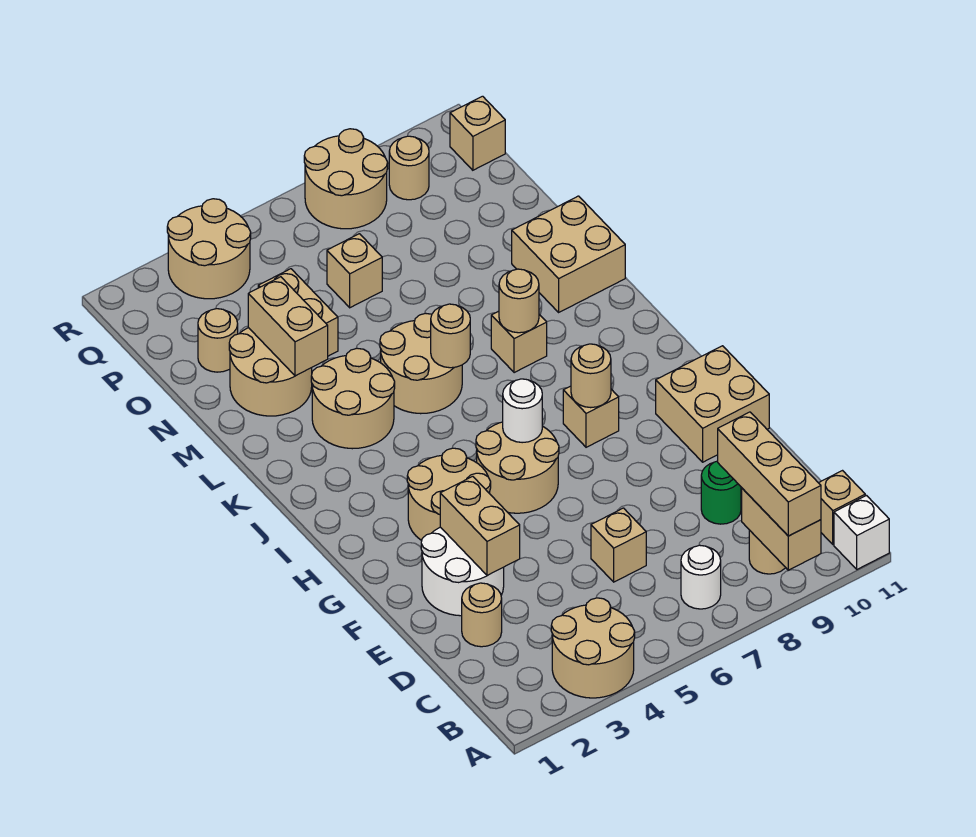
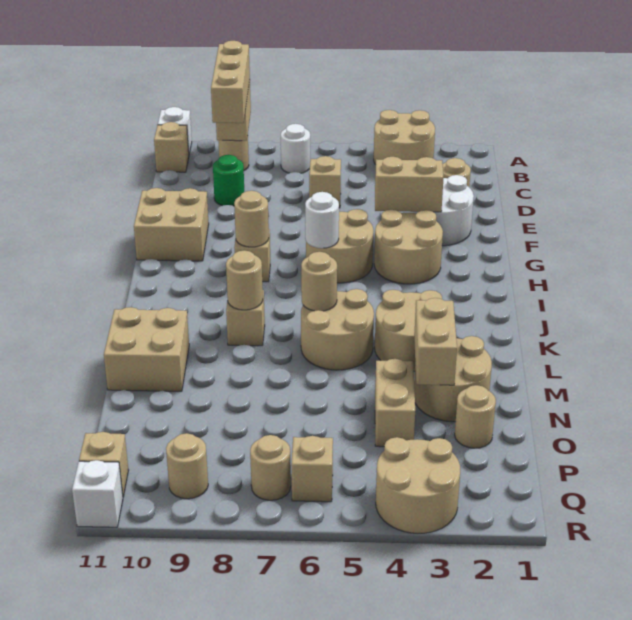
tan 1x2 brick [440,476,520,575] -> tan 1x2 brick turned to [375,157,444,212]
tan 1x1 brick [327,234,382,308] -> tan 1x1 brick moved to [291,436,333,502]
tan 2x2 round brick [304,129,388,229] -> tan 1x1 round brick [250,435,291,500]
none -> white 1x1 brick [72,460,123,527]

